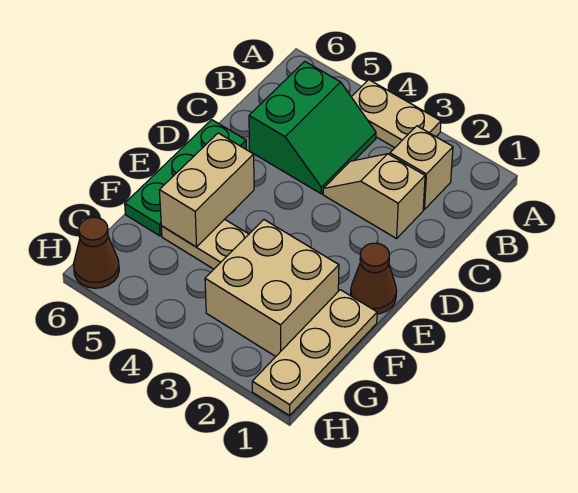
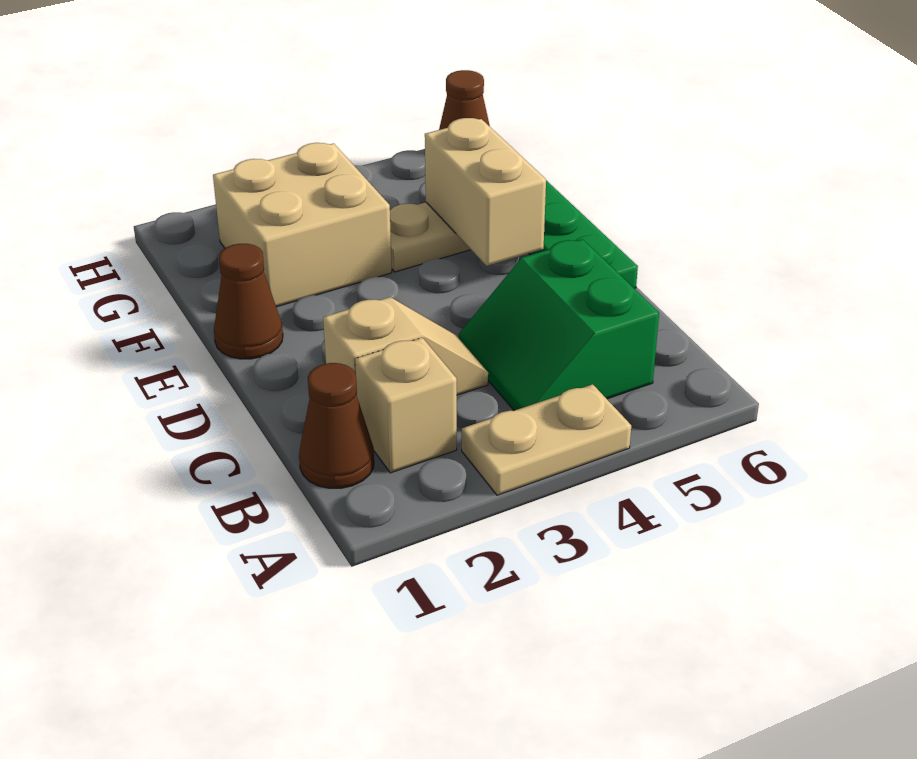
none -> brown 1x1 cone [299,363,374,488]
tan 1x3 plate [252,290,377,416] -> none

